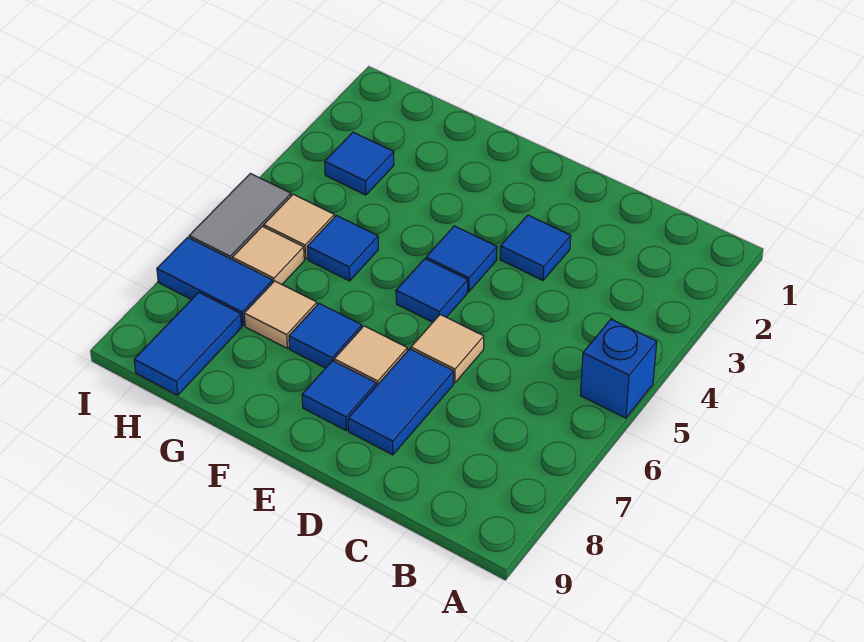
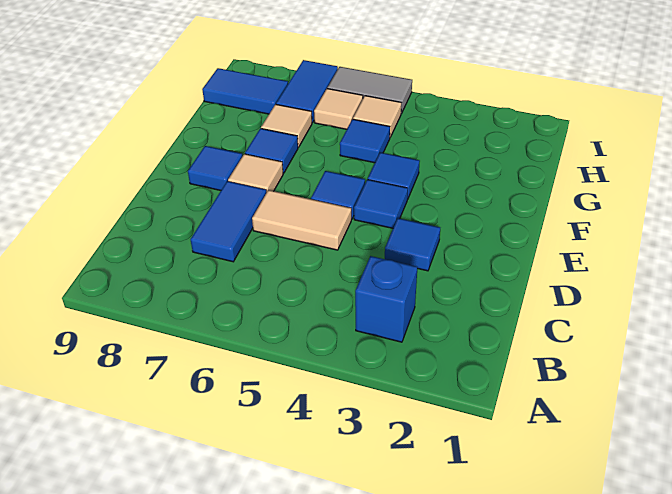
blue 1x1 brick [580,319,657,418] -> blue 1x1 brick moved to [355,256,417,342]
tan 1x1 tile [411,315,484,383] -> tan 1x2 tile [252,190,351,250]
blue 1x2 tile [348,349,454,455] -> blue 1x2 tile turned to [190,181,267,262]
blue 1x1 tile [325,132,394,195] -> blue 1x1 tile moved to [368,153,420,199]

